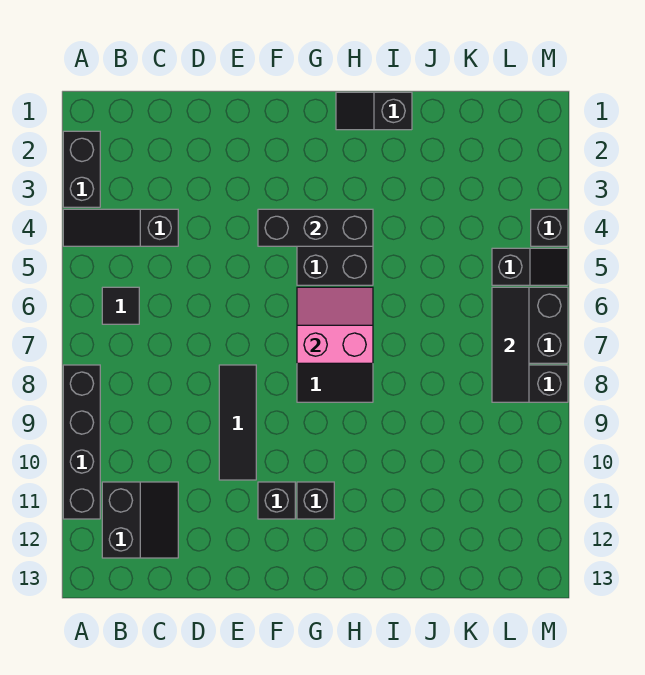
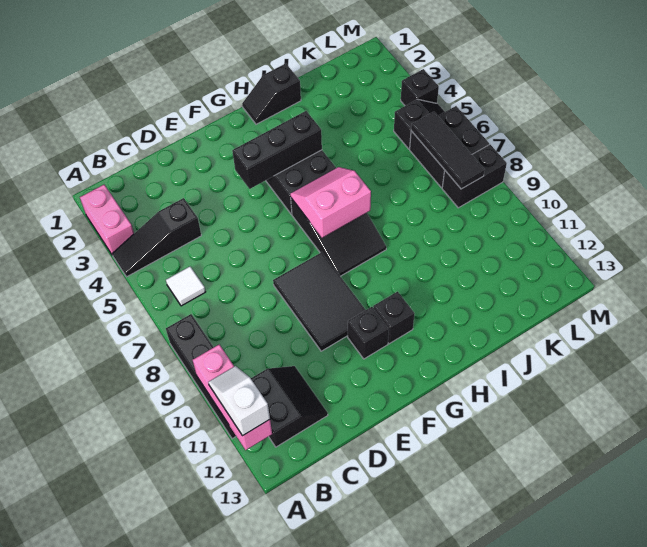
black 1x2 brick [63,131,100,207] -> pink 1x2 brick [80,185,134,254]
none -> pink 1x3 brick [193,345,272,450]
none -> white 1x2 slope [208,366,270,436]
black 1x1 tile [102,287,139,324] -> white 1x1 tile [166,267,205,306]
black 1x3 tile [219,365,256,480] -> black 2x3 tile [273,252,365,351]

